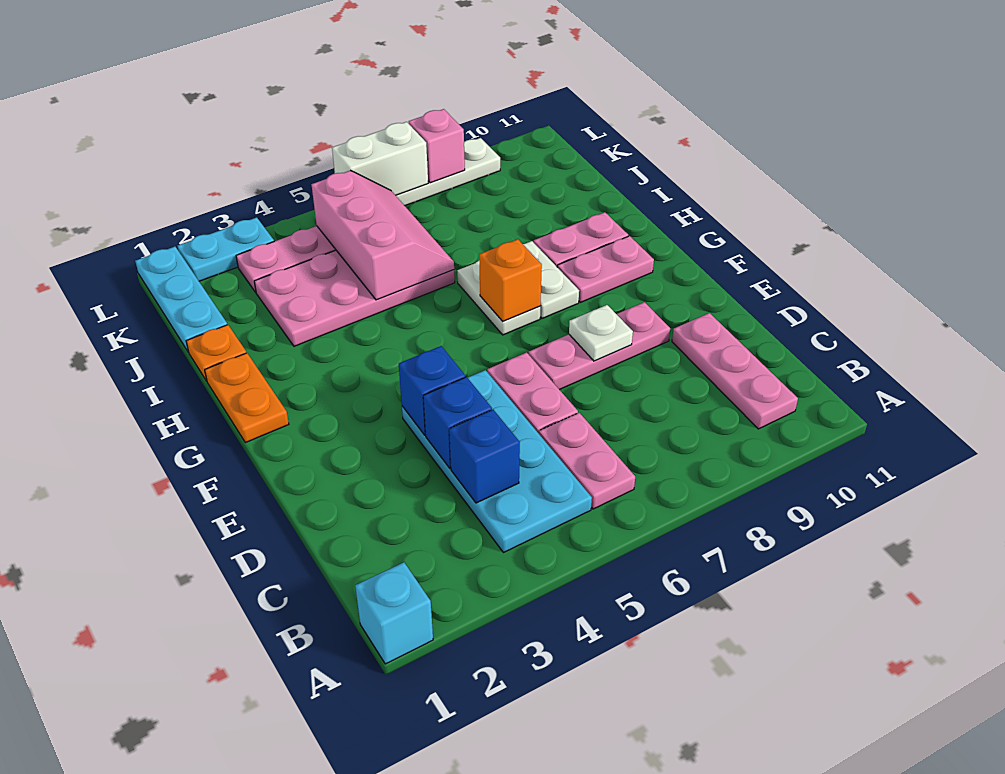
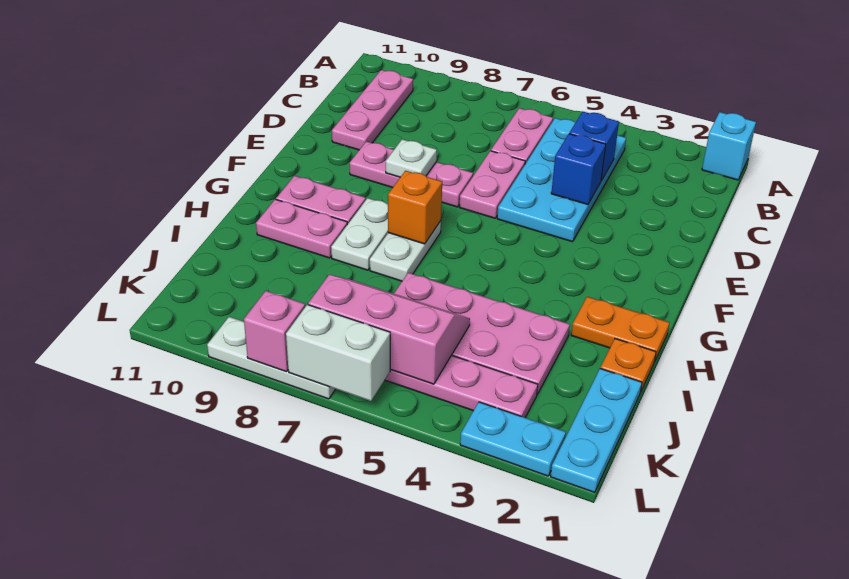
blue 1x1 brick [399,346,465,435] -> none
orange 1x2 plate [205,353,289,443] -> orange 1x2 plate turned to [571,297,670,362]
pink 2x3 slope [312,170,454,300] -> pink 2x3 slope turned to [308,275,470,384]

